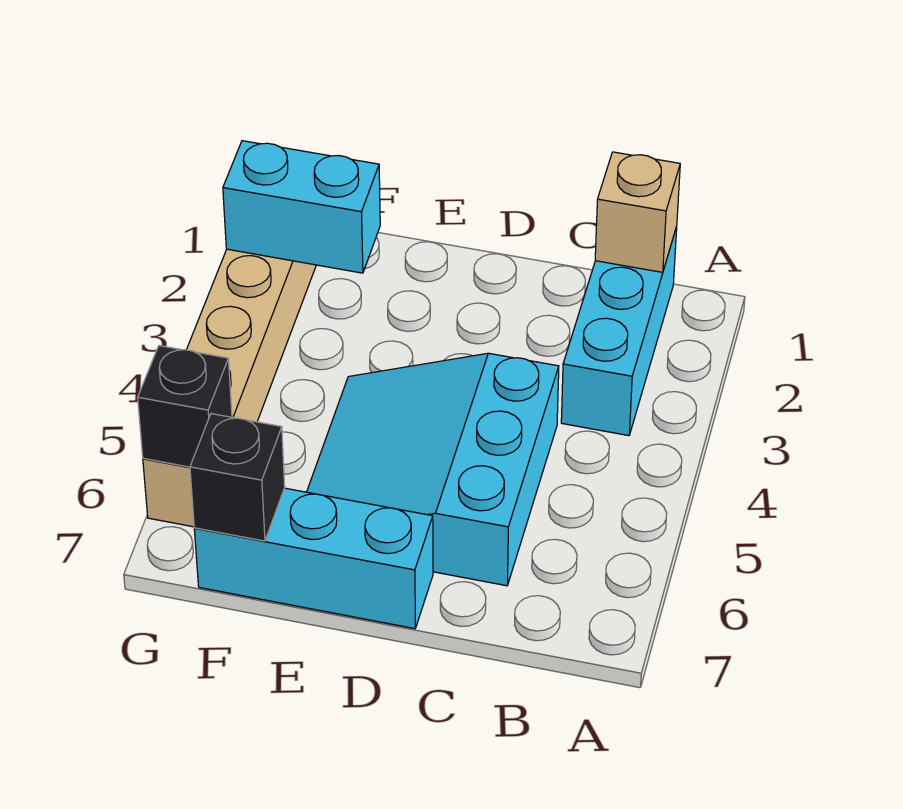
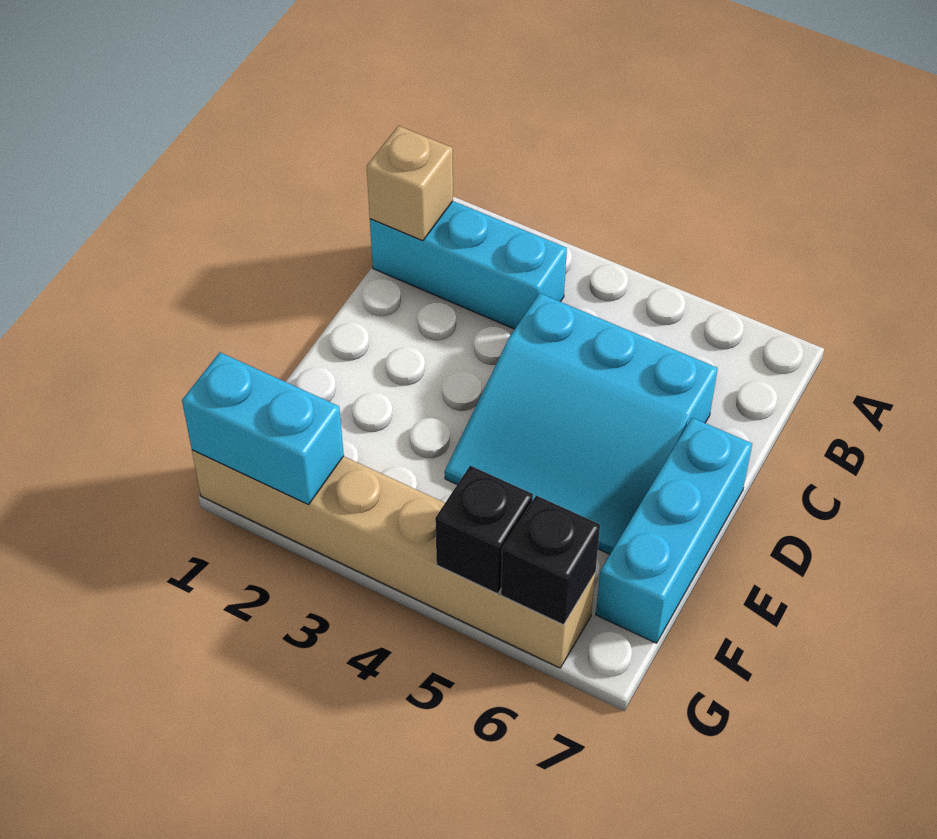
cyan 1x2 brick [223,141,380,273] -> cyan 1x2 brick turned to [182,352,344,505]
black 1x1 brick [190,414,285,541] -> black 1x1 brick moved to [435,466,533,594]

